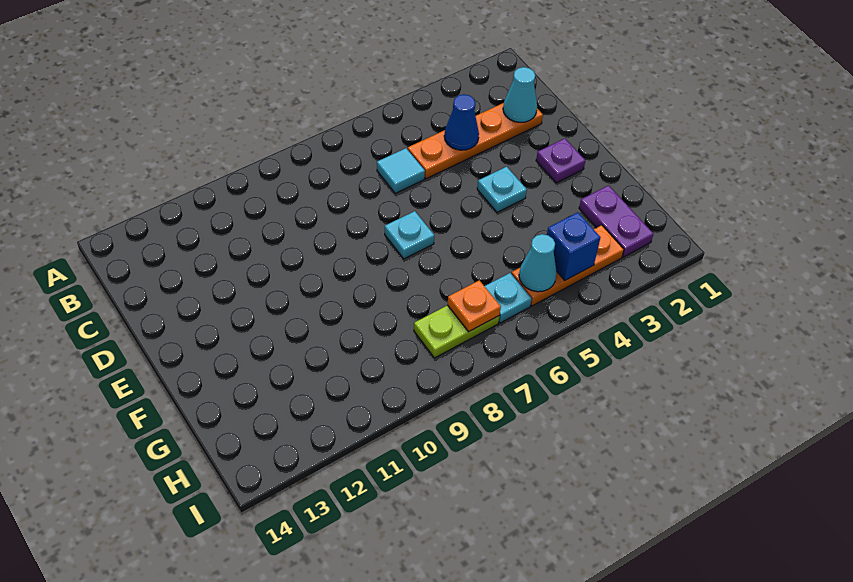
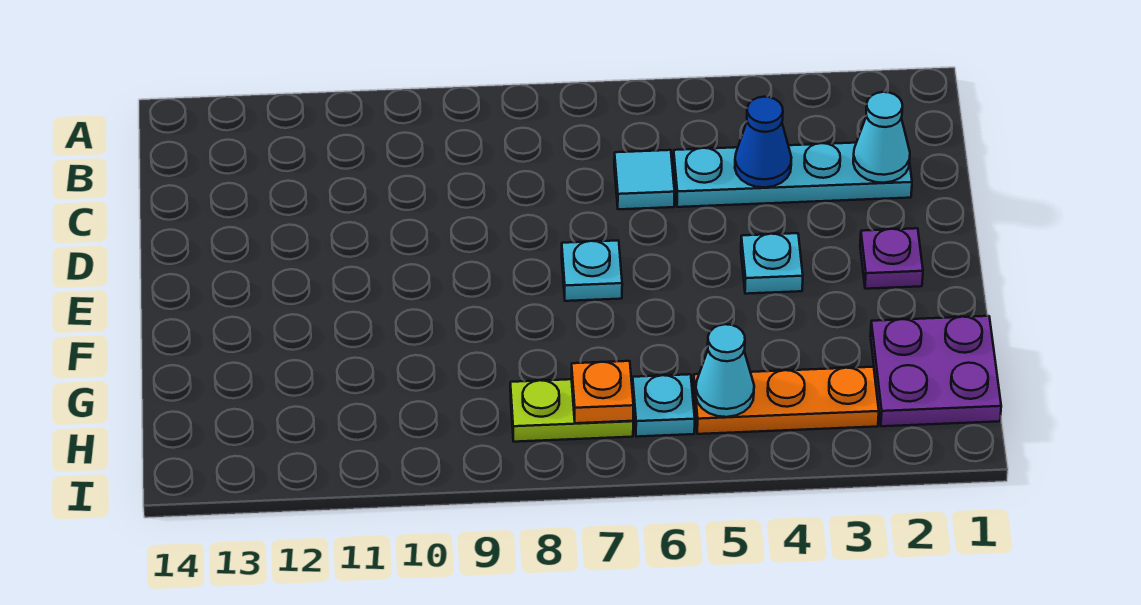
orange 1x4 plate [408,103,543,179] -> cyan 1x4 plate [673,143,912,207]
purple 1x2 plate [579,185,653,257] -> purple 2x2 plate [871,316,1001,426]
blue 1x1 brick [547,212,600,280] -> none

